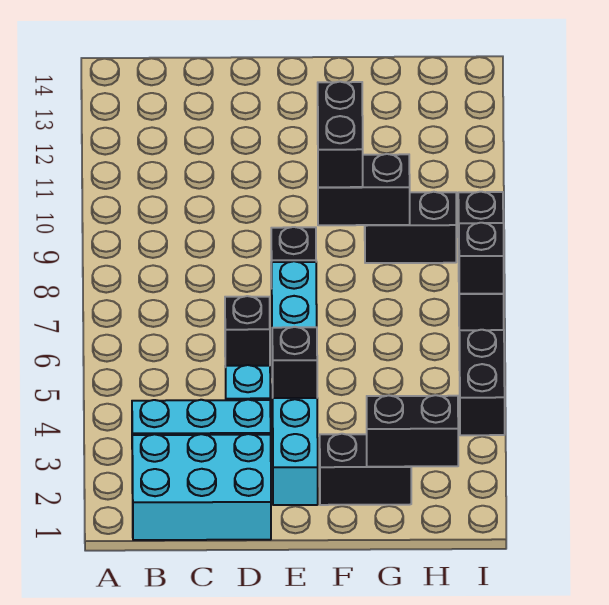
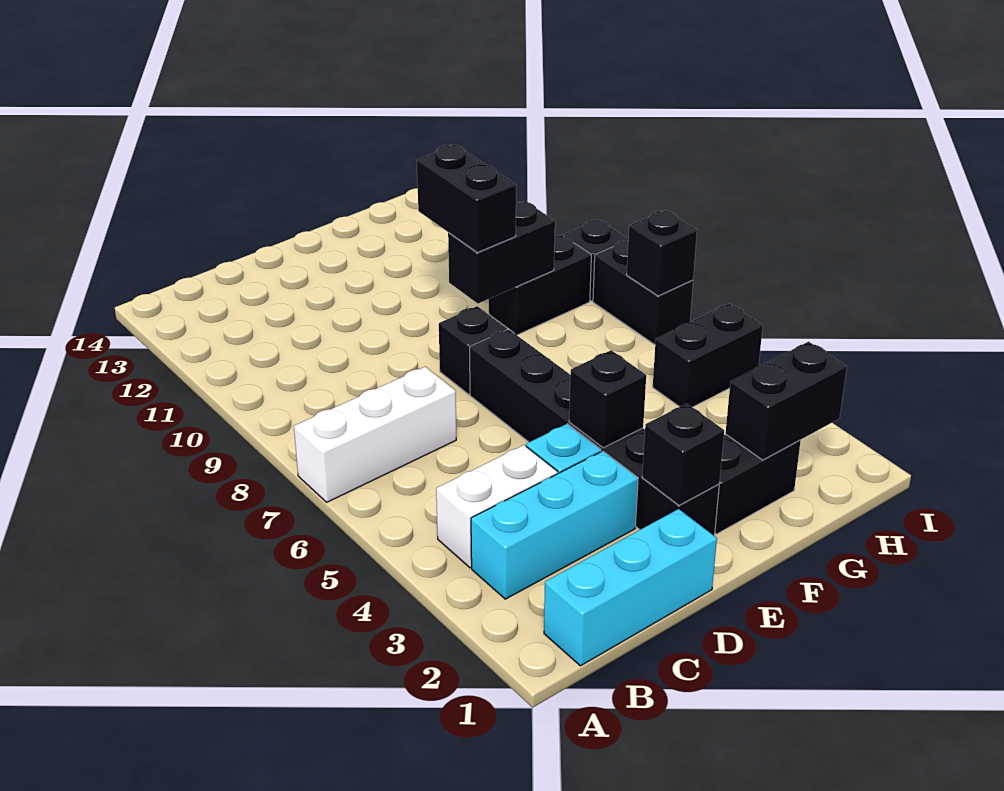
none -> white 1x3 brick [294,367,456,502]
cyan 2x3 brick [132,434,271,540] -> cyan 1x3 brick [544,509,717,666]
none -> white 1x2 brick [436,445,558,568]
black 1x1 brick [225,296,270,367] -> black 1x1 brick moved to [642,404,724,505]
cyan 1x6 brick [272,261,318,505] -> black 1x6 brick [470,329,719,535]
black 1x2 brick [459,330,505,435] -> black 1x2 brick turned to [653,304,763,407]

